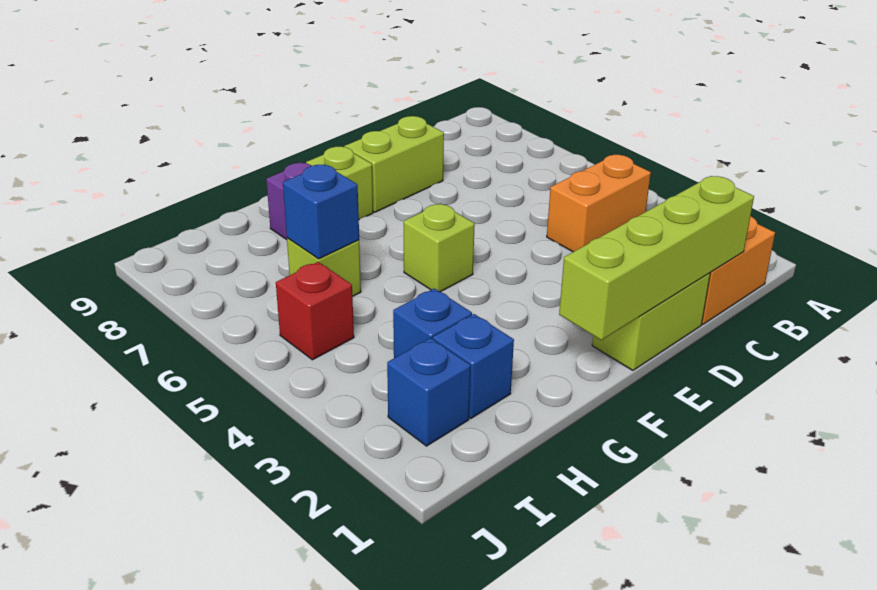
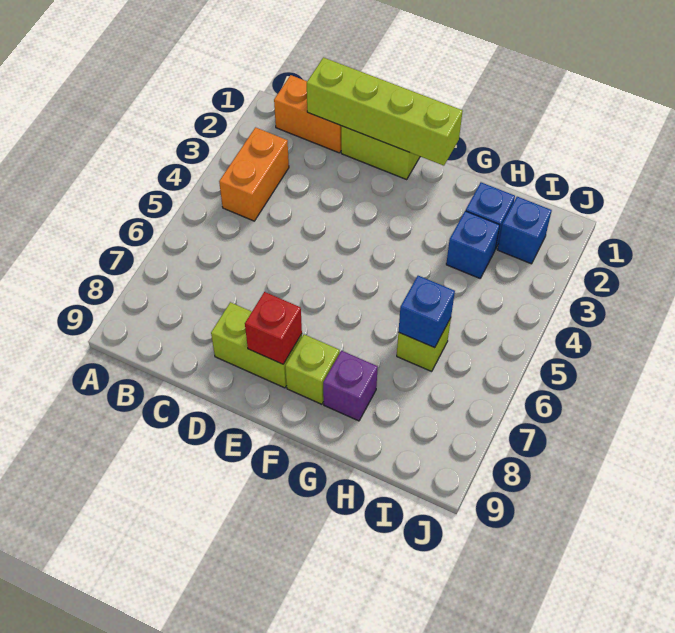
orange 1x2 brick [547,155,651,252] -> orange 1x2 brick turned to [219,127,289,221]
lime 1x1 brick [404,203,475,292] -> none
red 1x1 brick [276,262,354,360] -> red 1x1 brick moved to [245,292,302,364]

